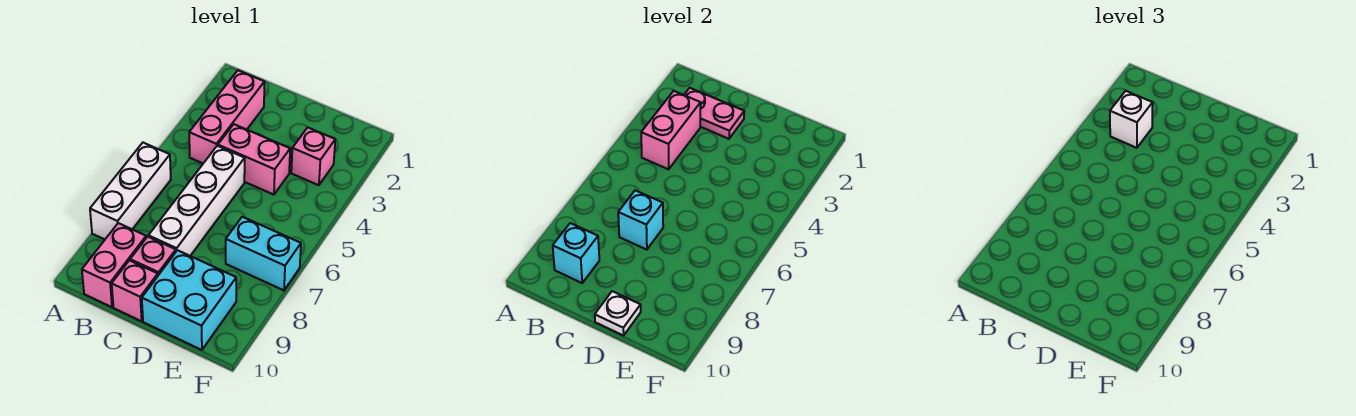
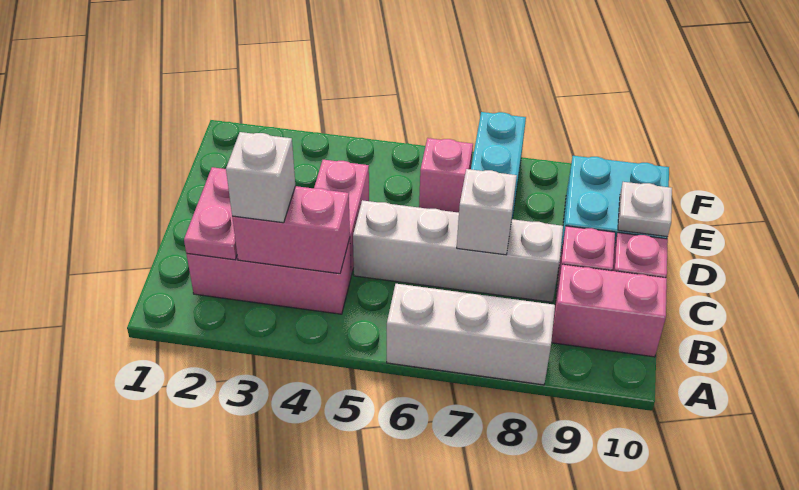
cyan 1x1 brick [553,223,599,283] -> none
cyan 1x1 brick [618,190,663,250] -> white 1x1 brick [457,169,517,255]
pink 1x1 brick [291,127,335,185] -> pink 1x1 brick moved to [419,138,473,213]

